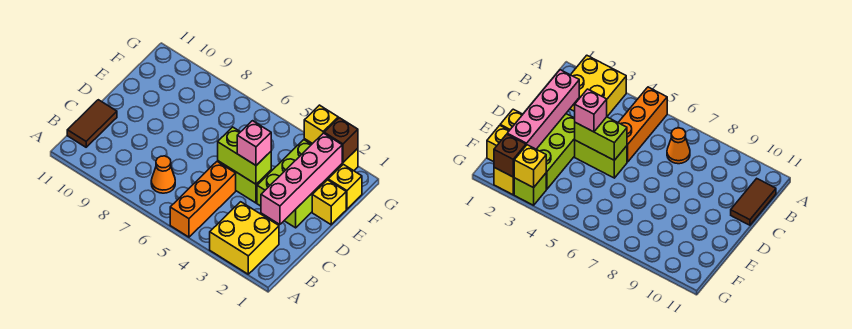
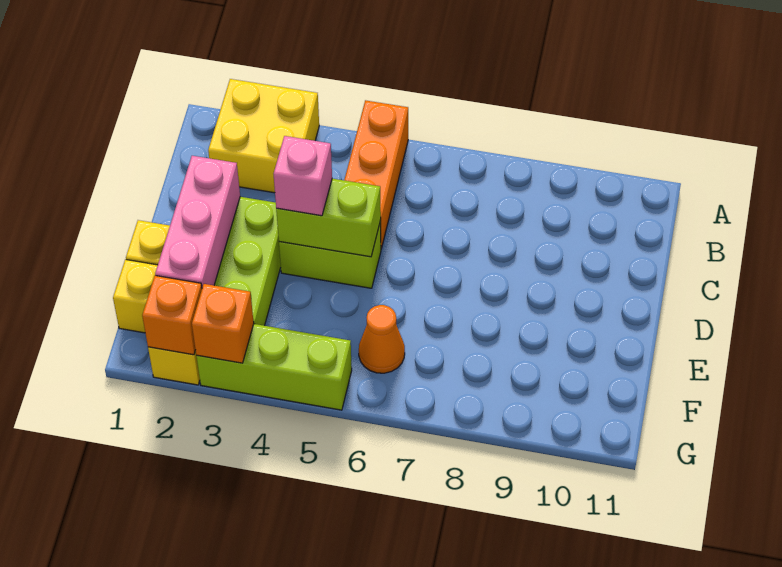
orange 1x1 cone [151,156,175,193] -> orange 1x1 cone moved to [359,305,405,373]
brown 1x2 tile [67,100,117,147] -> none
pink 1x4 brick [261,133,342,224] -> pink 1x3 brick [155,156,240,287]
brown 1x1 brick [324,118,358,163] -> orange 1x1 brick [142,275,202,355]
lime 1x1 brick [514,173,546,205] -> lime 1x3 brick [197,324,352,410]
yellow 1x1 brick [304,105,338,144] -> orange 1x1 brick [192,284,254,363]

